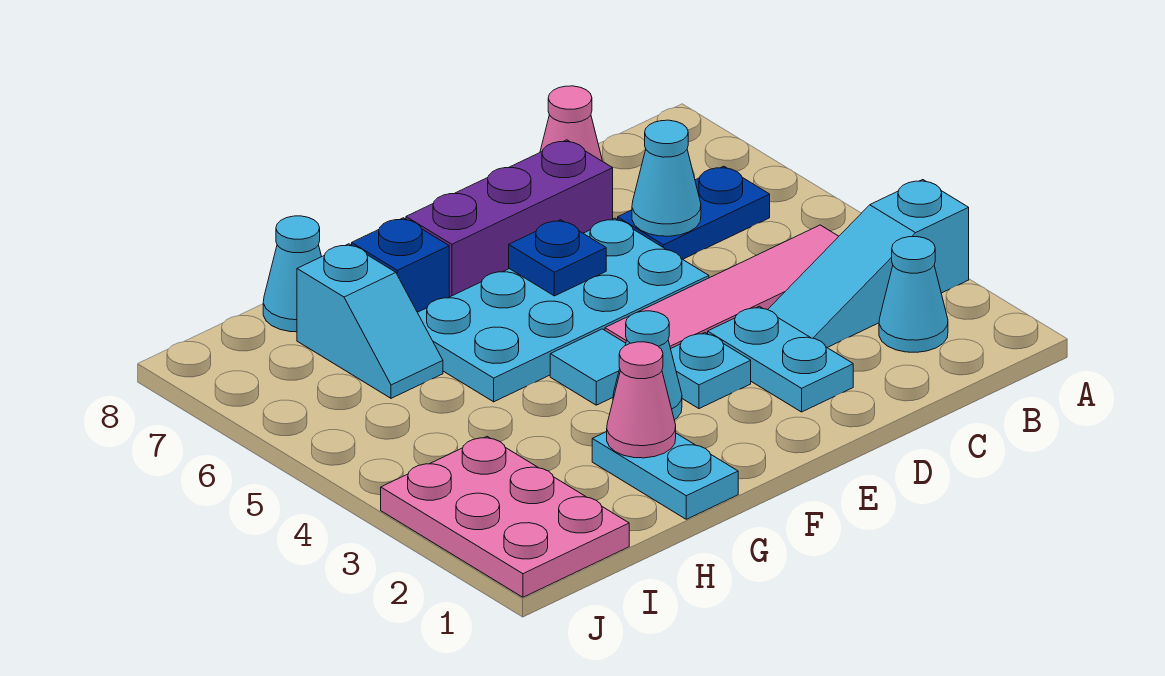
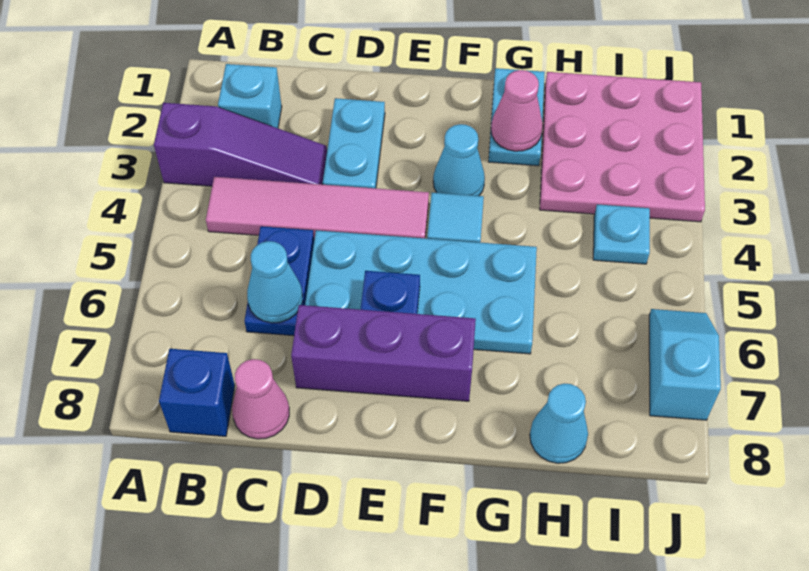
cyan 1x3 slope [768,180,969,347] -> purple 1x3 slope [154,103,327,186]
cyan 1x1 cone [879,237,948,352] -> cyan 1x1 brick [218,64,282,128]
blue 1x2 plate [618,166,770,259] -> blue 1x2 plate turned to [244,226,314,336]
cyan 1x1 plate [671,333,751,409] -> cyan 1x1 plate moved to [593,204,650,264]
blue 1x1 brick [352,218,449,312] -> blue 1x1 brick moved to [159,349,235,436]
cyan 1x2 slope [297,244,443,398] -> cyan 1x2 slope moved to [649,309,721,420]
pink 2x3 plate [381,437,629,597] -> pink 3x3 plate [540,72,705,222]

